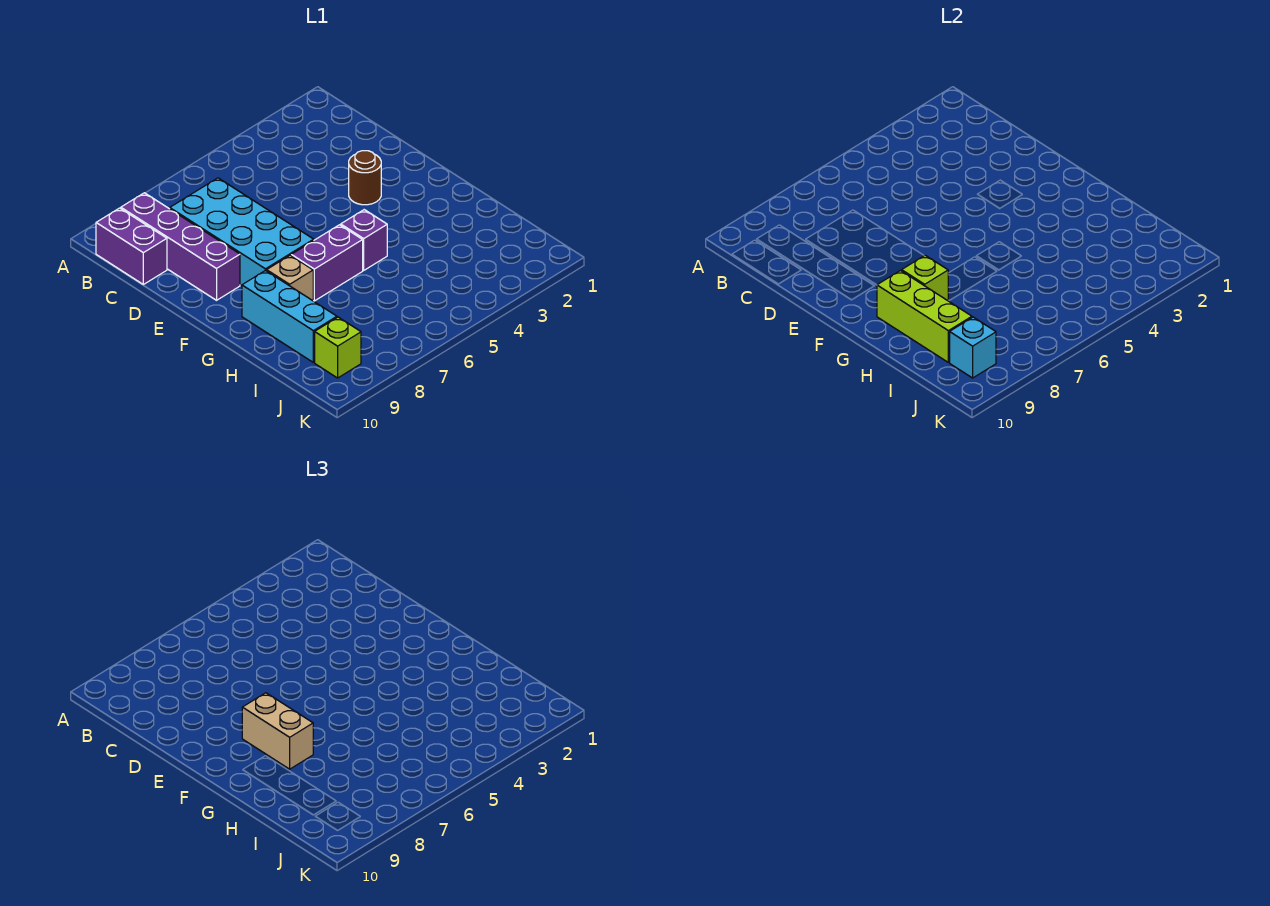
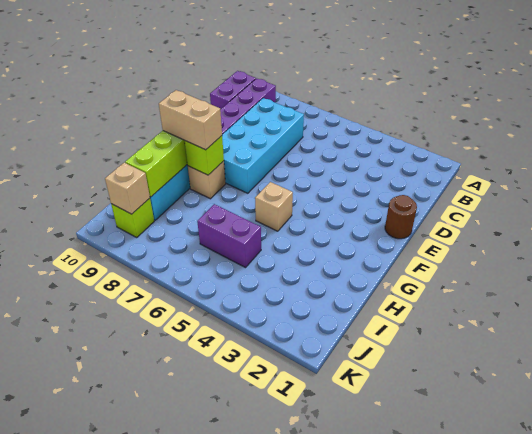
brown 1x1 round brick [349,151,381,205] -> brown 1x1 round brick moved to [385,195,417,239]
tan 1x2 brick [242,693,313,769] -> tan 1x2 brick turned to [159,90,222,150]
purple 1x1 brick [341,210,387,270] -> tan 1x1 brick [255,182,293,231]
purple 1x2 brick [291,225,363,301] -> purple 1x2 brick moved to [197,204,261,268]
cyan 1x1 brick [950,317,996,378] -> tan 1x1 brick [105,163,150,214]

